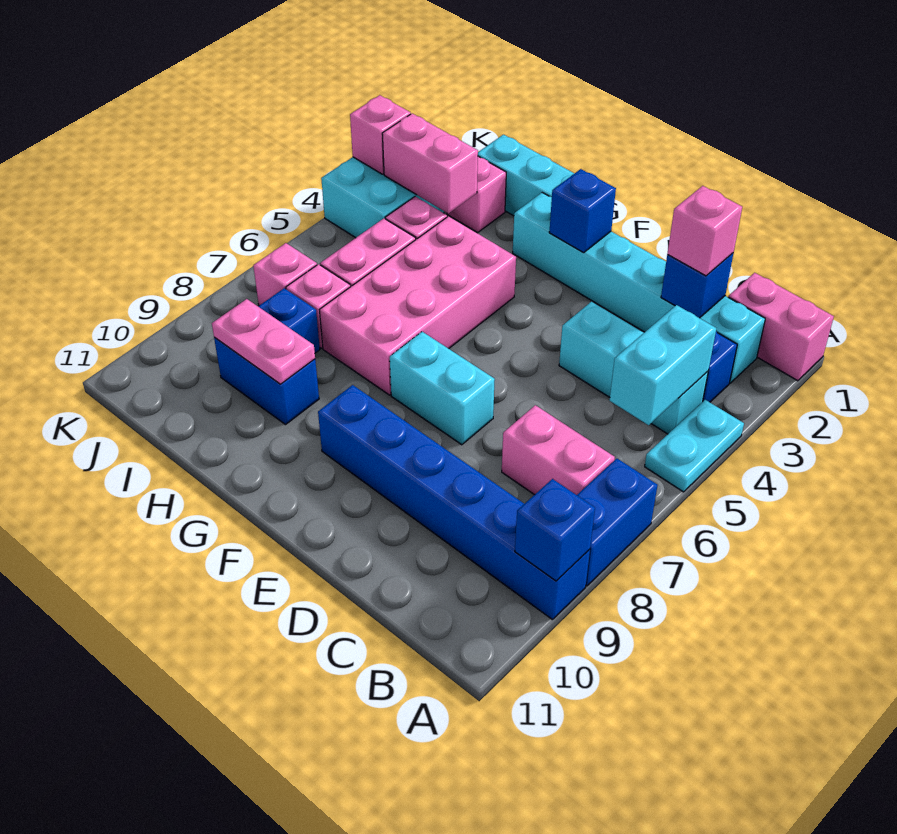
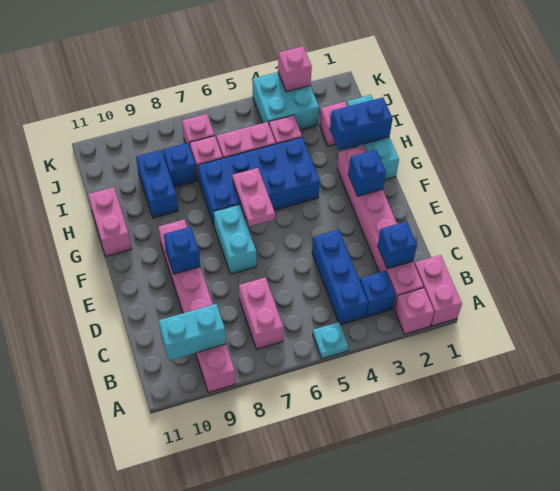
cyan 1x2 plate [645,400,744,492] -> cyan 1x1 plate [313,322,349,359]
blue 1x2 brick [577,459,658,586] -> blue 1x2 brick moved to [330,98,392,150]
blue 1x6 brick [318,385,590,620] -> pink 1x6 brick [158,220,235,393]
blue 1x1 brick [515,479,595,581] -> blue 1x1 brick moved to [164,227,200,274]
cyan 1x6 brick [513,193,765,383] -> pink 1x6 brick [337,145,424,309]
cyan 1x3 brick [559,302,708,434] -> blue 1x3 brick [312,230,368,325]
cyan 1x2 brick [610,305,716,425] -> cyan 1x2 brick moved to [159,304,226,360]
pink 1x1 brick [667,186,742,276] -> pink 1x1 brick moved to [395,288,434,334]
pink 2x4 brick [320,216,516,395] -> blue 2x4 brick [197,137,320,225]
pink 1x2 plate [212,299,315,384] -> pink 1x2 plate moved to [232,168,275,226]
pink 1x2 brick [382,113,478,213] -> pink 1x2 brick moved to [88,187,131,256]

